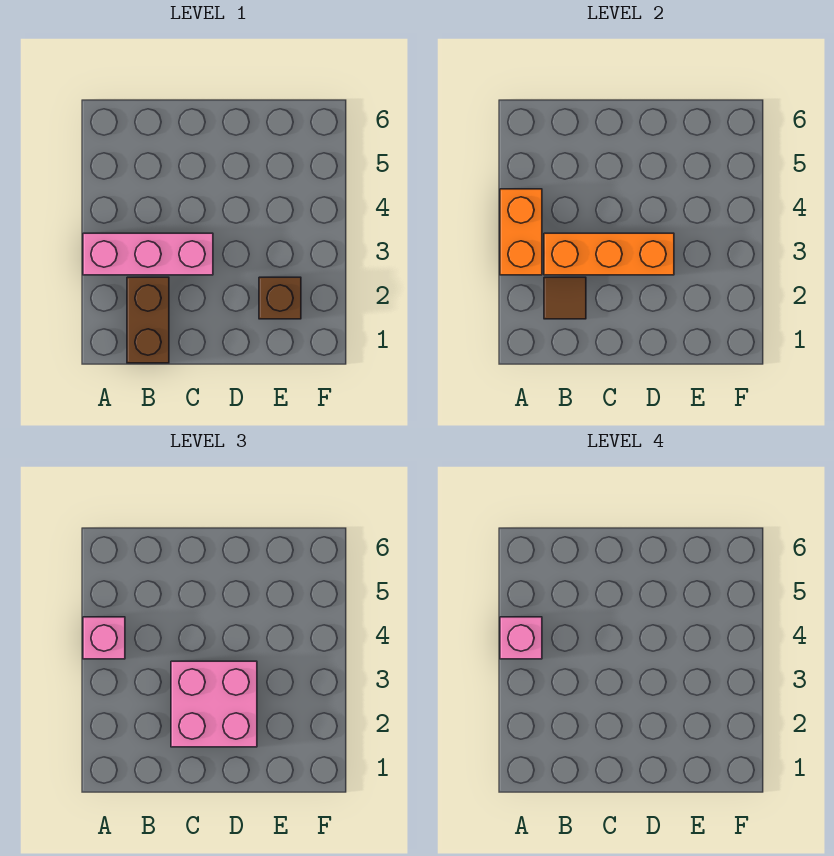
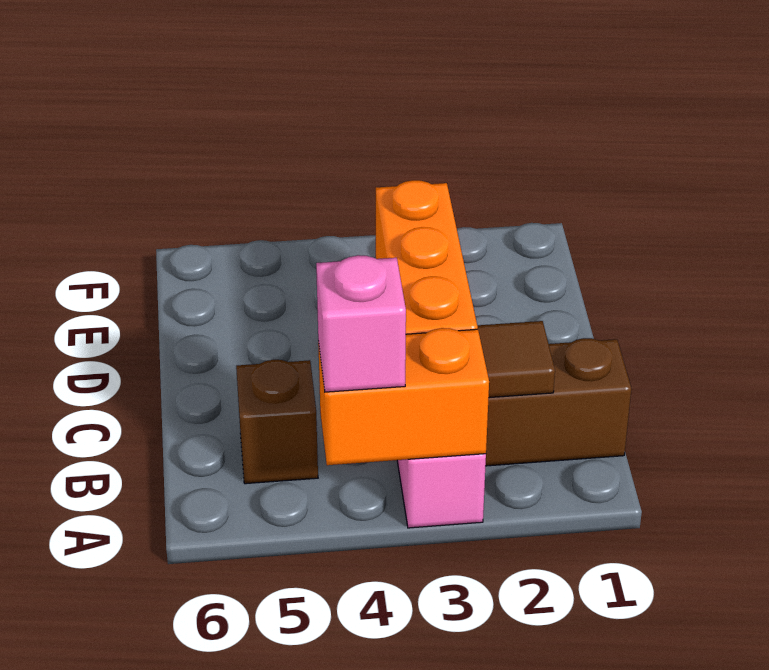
pink 1x1 brick [500,617,542,659] -> none
pink 2x2 brick [171,661,257,747] -> none
brown 1x1 brick [259,277,301,319] -> brown 1x1 brick moved to [236,360,318,484]

